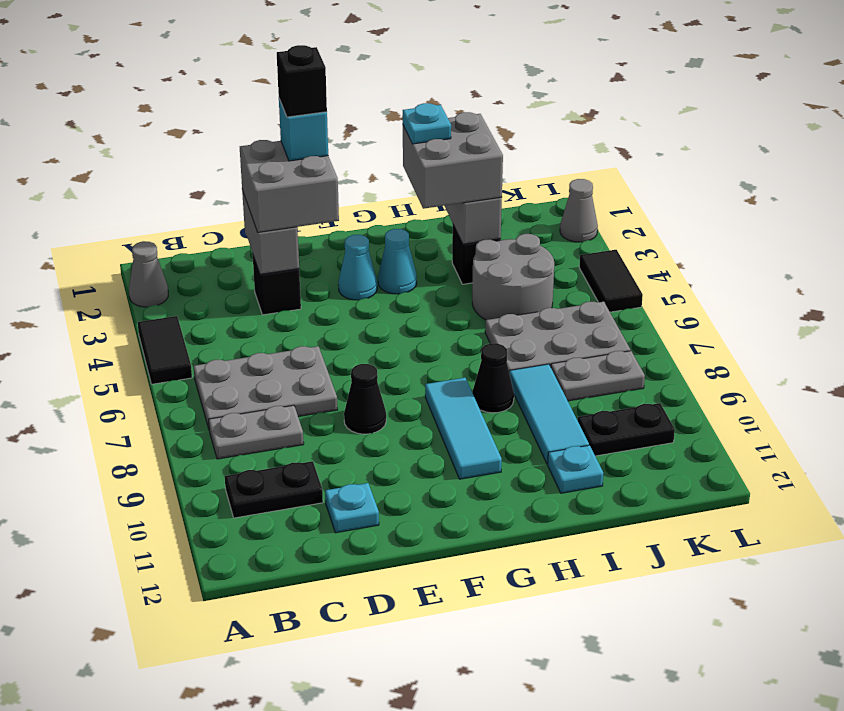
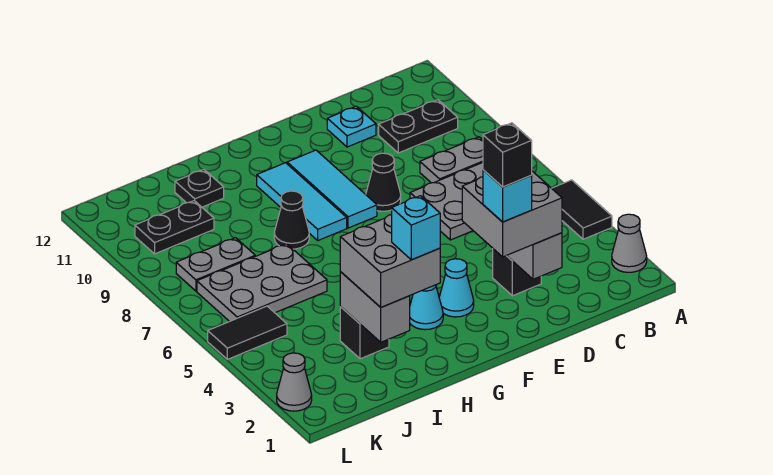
cyan 1x1 plate [403,103,451,144] -> cyan 1x1 brick [392,196,440,260]
grey 2x2 round brick [472,234,554,320] -> none
cyan 1x3 tile [509,364,589,464] -> cyan 1x3 tile moved to [287,150,377,228]
cyan 1x1 plate [548,445,603,493] -> black 1x1 plate [175,170,224,207]
black 1x2 tile [579,250,643,312] -> black 1x2 tile turned to [208,306,287,359]

